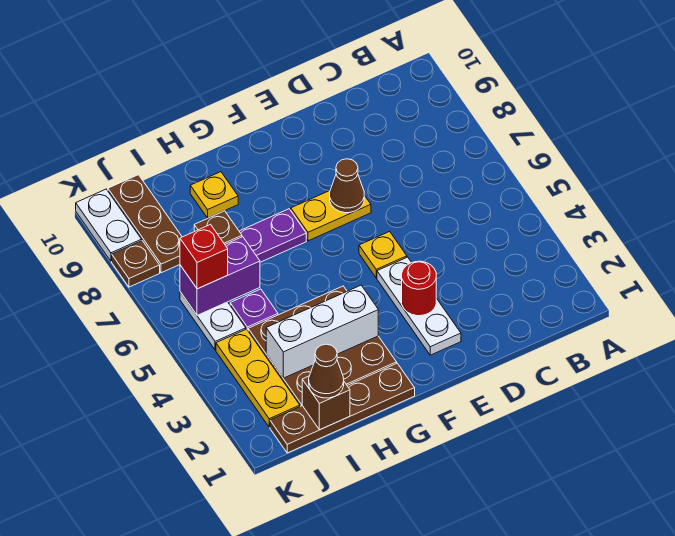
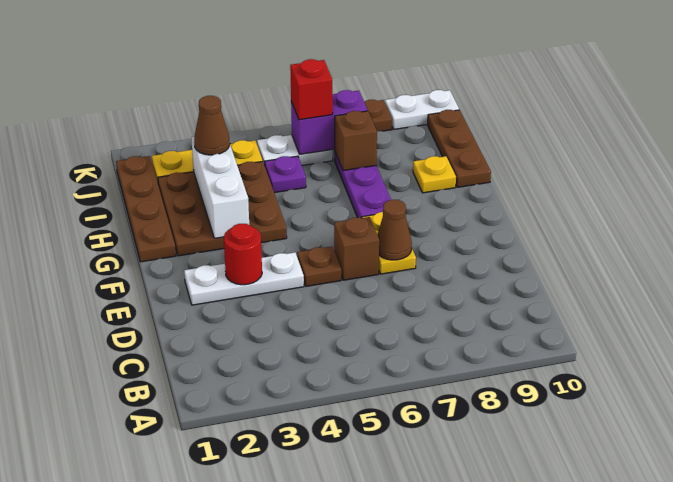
yellow 1x1 plate [359,231,407,278] -> brown 1x1 plate [297,246,341,286]
brown 1x1 brick [302,376,350,430] -> brown 1x1 brick moved to [334,217,379,280]
brown 1x1 cone [309,344,344,398] -> brown 1x1 cone moved to [194,96,230,155]
purple 1x2 brick [180,237,260,315] -> purple 1x2 brick turned to [291,90,368,154]
brown 1x3 plate [108,175,182,273] -> brown 1x3 plate turned to [428,110,491,187]

